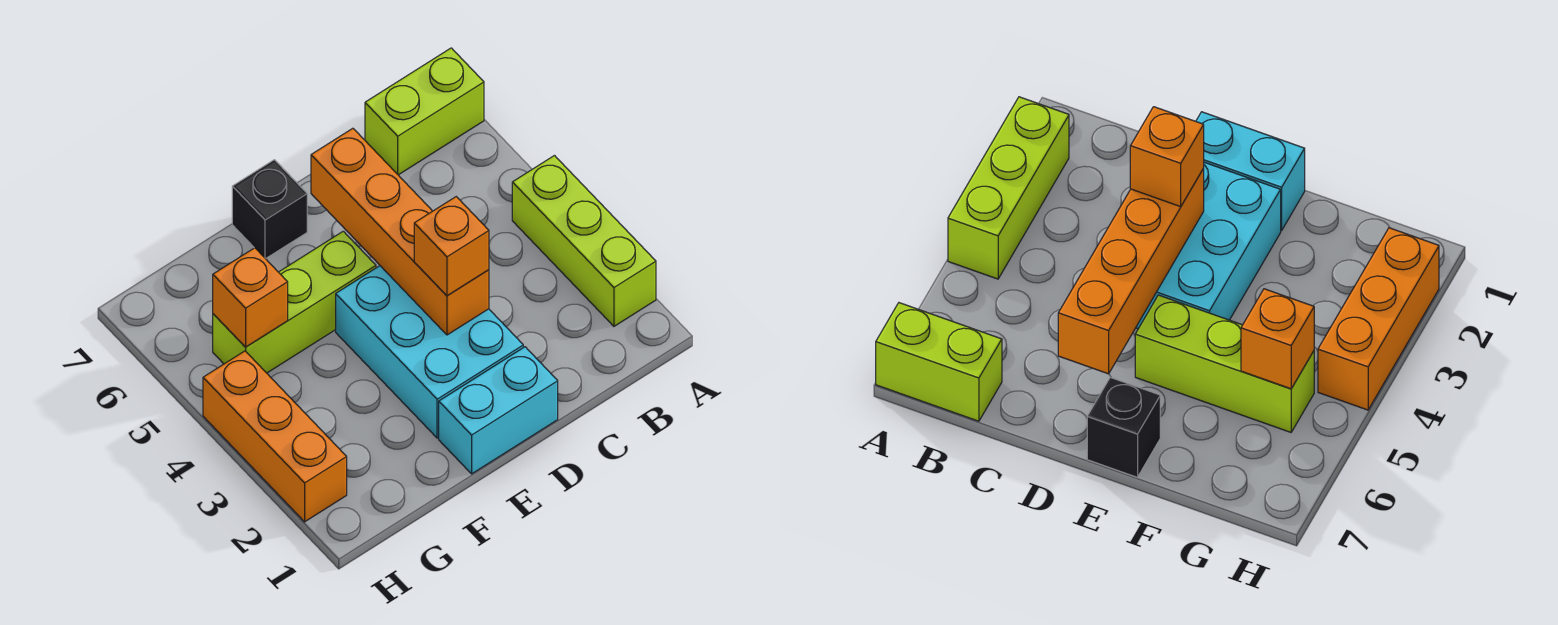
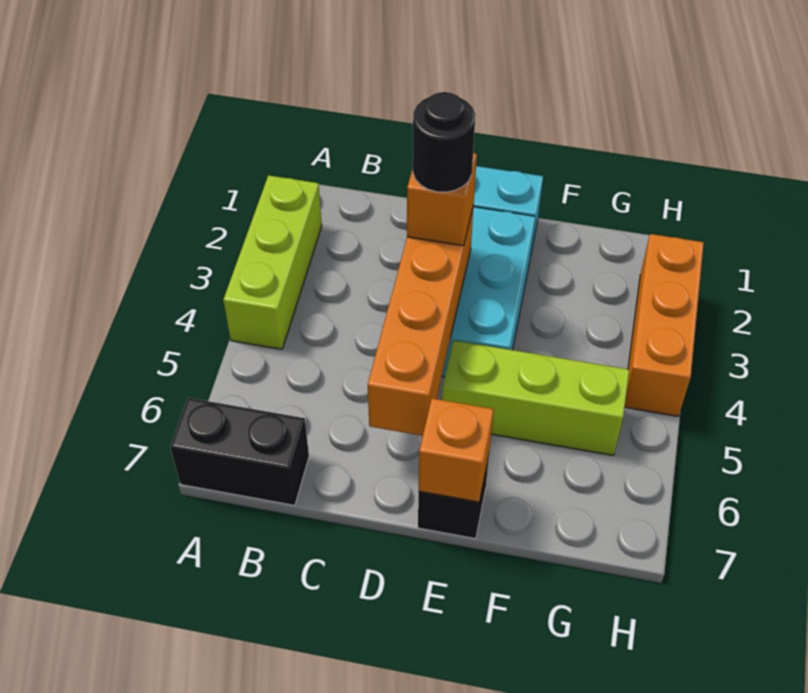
lime 1x2 brick [365,48,484,175] -> black 1x2 brick [170,398,309,505]
none -> black 1x1 round brick [413,92,475,192]
orange 1x1 brick [213,248,288,347] -> orange 1x1 brick moved to [418,398,494,502]

